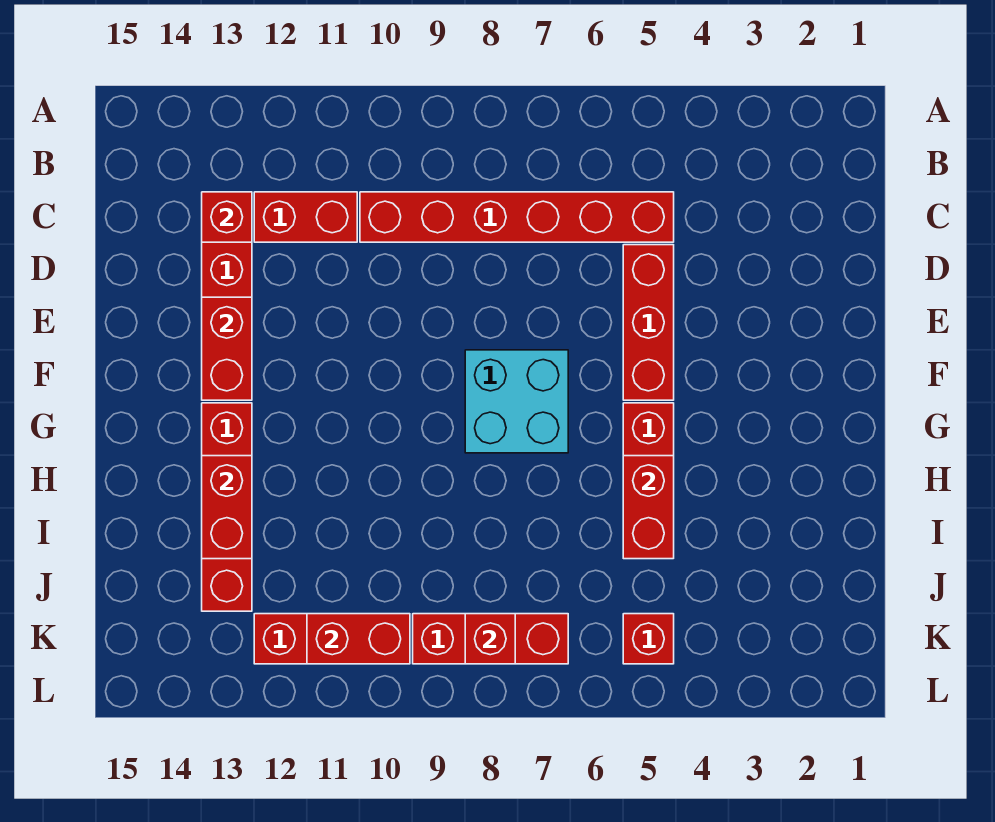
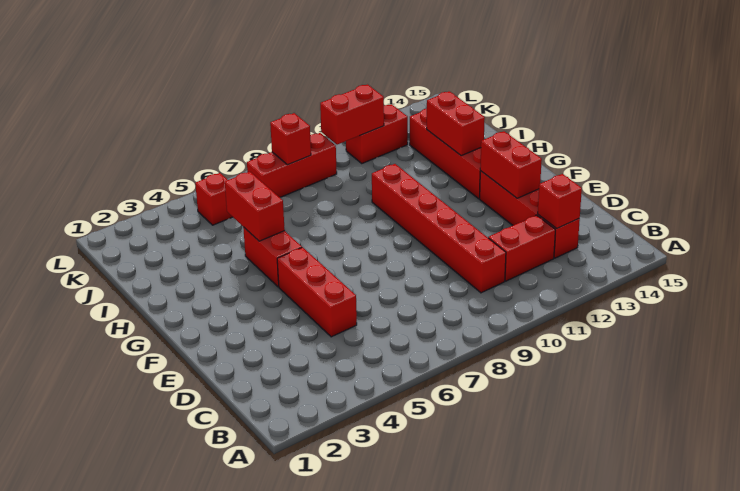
red 1x6 brick [360,192,674,242] -> red 1x6 brick turned to [372,164,506,293]
cyan 2x2 brick [465,350,568,453] -> none

